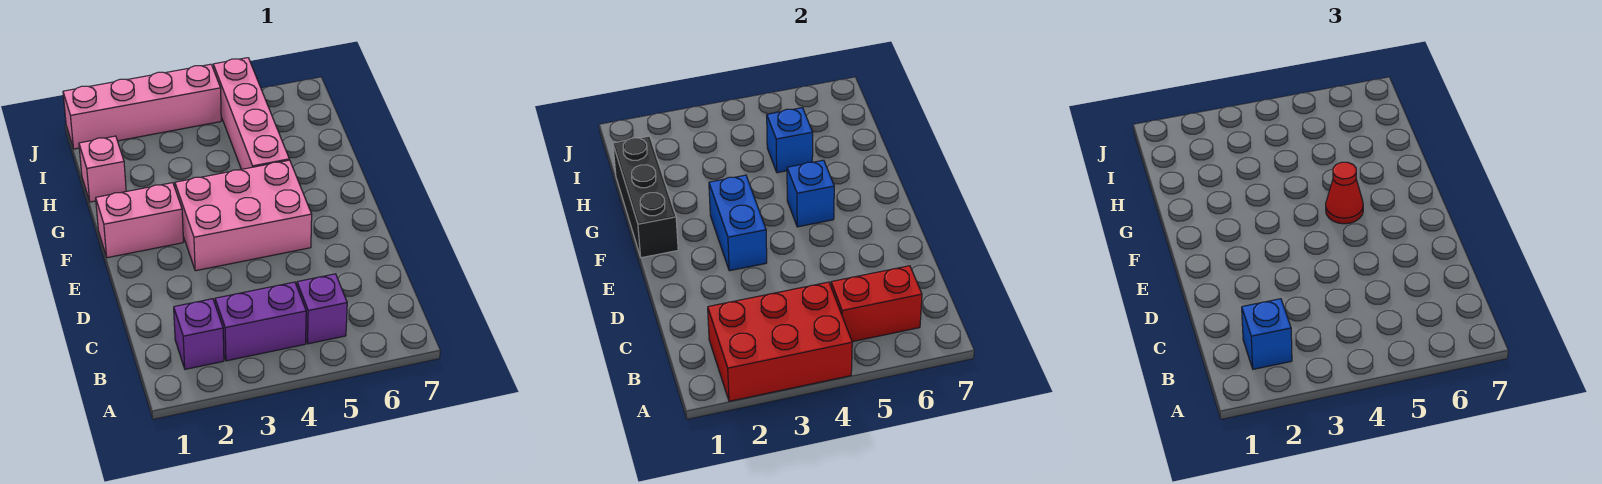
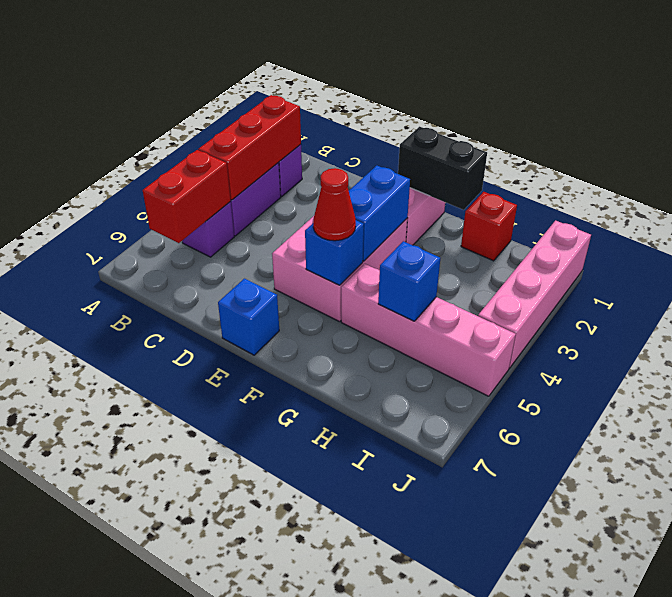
red 2x3 brick [708,282,852,401] -> red 1x3 brick [198,95,301,200]
blue 1x1 brick [1242,299,1292,369] -> blue 1x1 brick moved to [218,279,279,355]
blue 1x2 brick [709,175,767,271] -> blue 1x2 brick turned to [349,166,410,261]
black 1x3 brick [613,136,678,258] -> black 1x2 brick [398,127,487,210]
pink 1x1 brick [79,136,126,202] -> red 1x1 brick [461,192,517,261]

